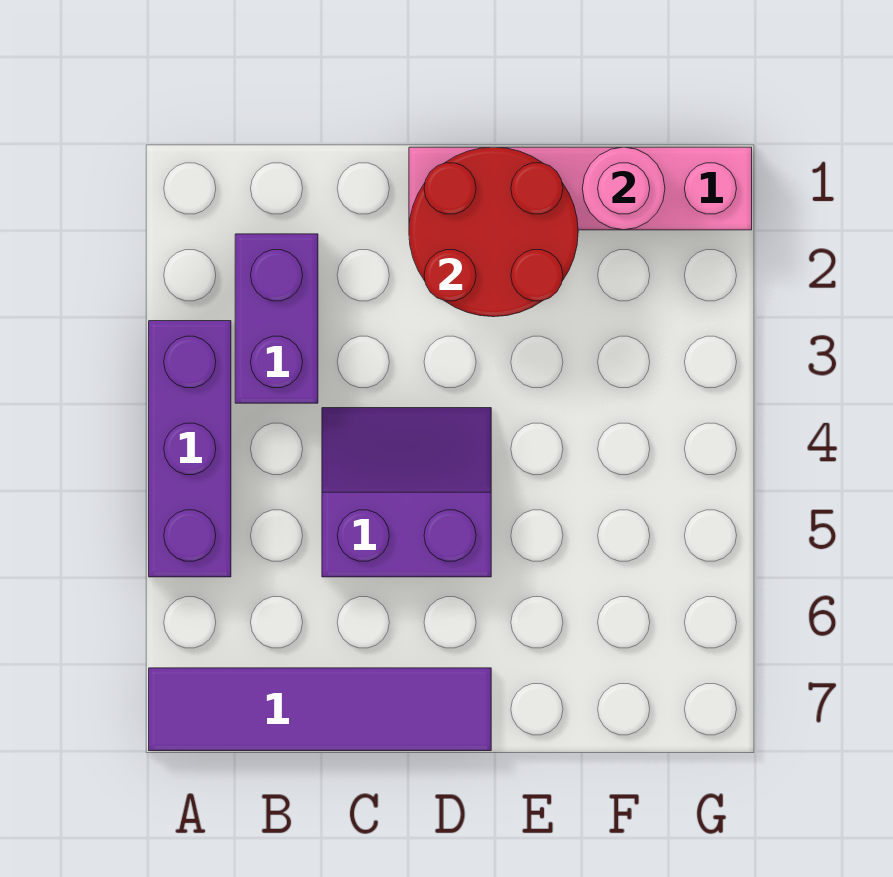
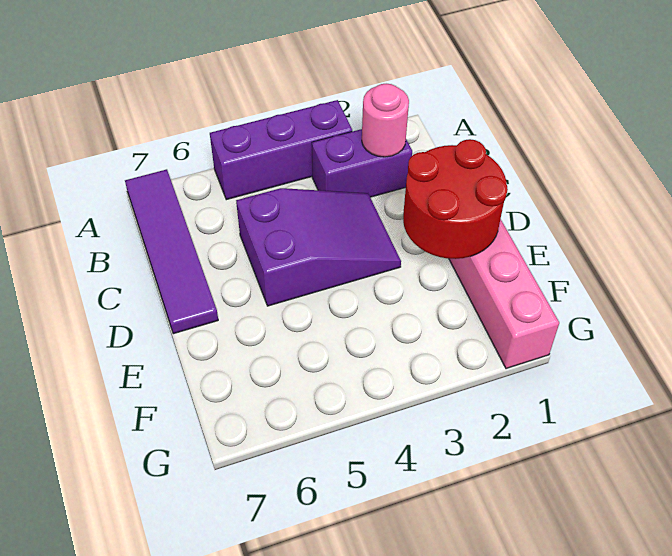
purple 2x2 slope [322,408,491,577] -> purple 2x3 slope [236,188,401,306]
pink 1x1 round brick [582,147,665,230] -> pink 1x1 round brick moved to [362,84,409,157]

